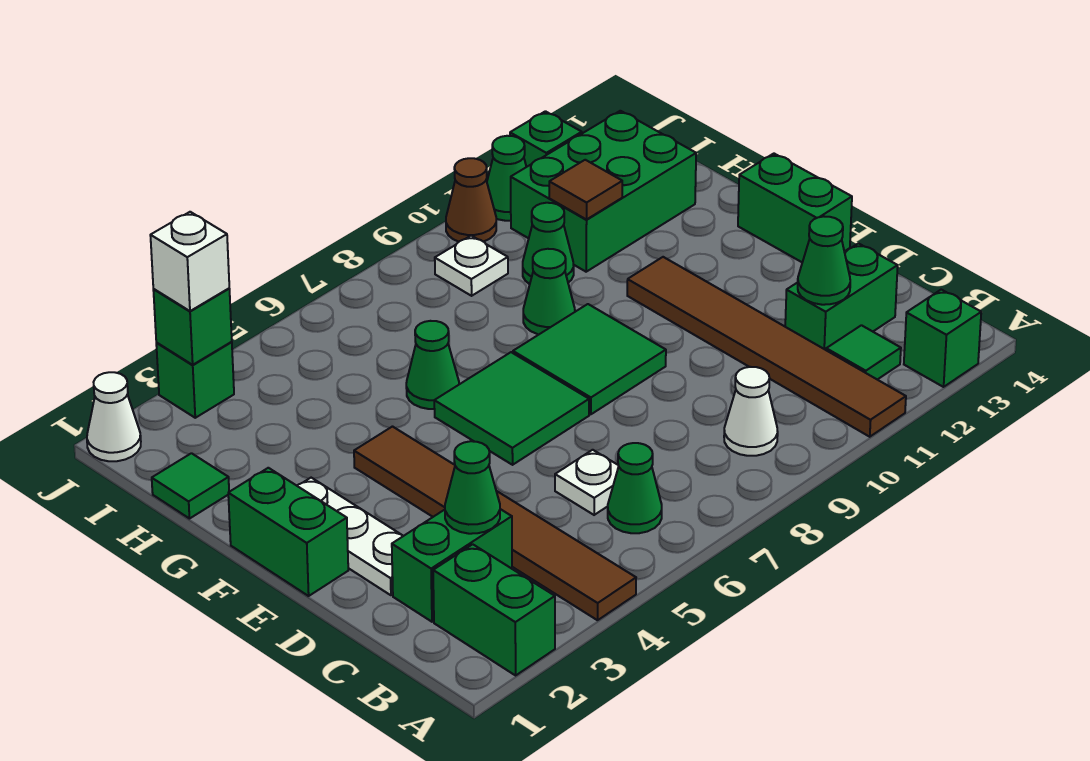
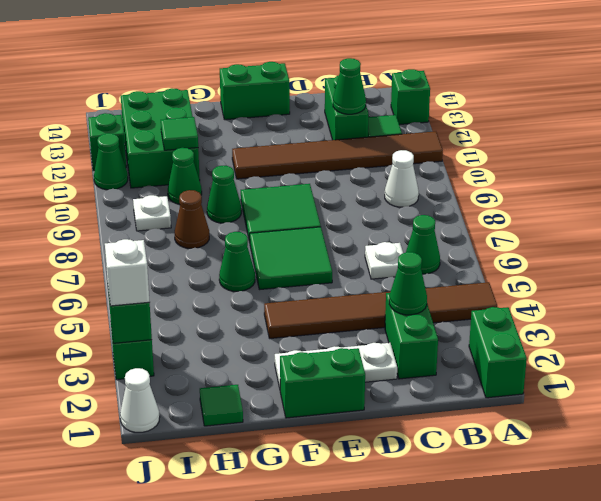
green 1x2 brick [433,544,555,675] -> green 1x2 brick turned to [469,307,527,398]
brown 1x1 tile [549,160,622,220] -> green 1x1 tile [161,117,198,150]
brown 1x1 cone [446,158,496,242] -> brown 1x1 cone moved to [174,190,209,248]

